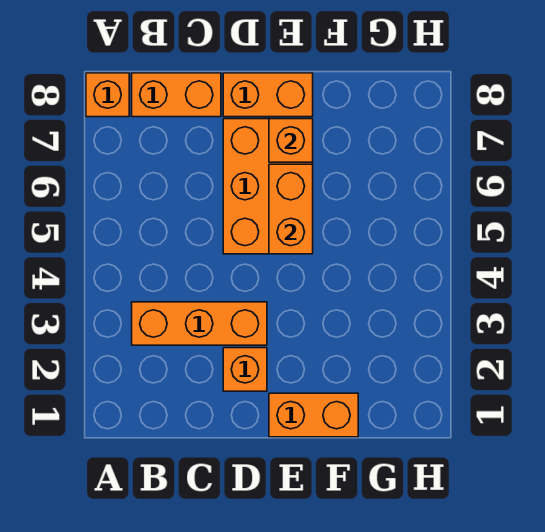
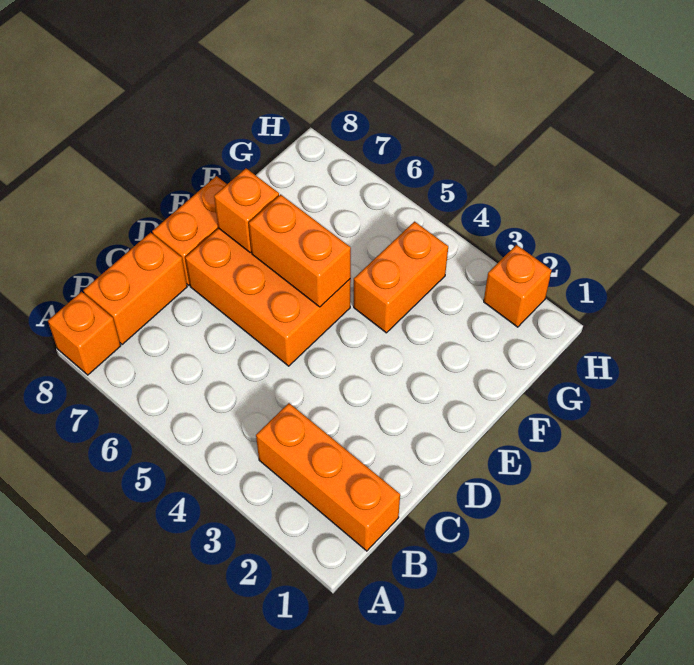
orange 1x3 brick [132,302,267,345] -> orange 1x3 brick turned to [256,403,400,551]
orange 1x1 brick [223,348,267,391] -> orange 1x1 brick moved to [484,245,552,327]
orange 1x2 brick [269,393,358,437] -> orange 1x2 brick moved to [354,222,448,333]

